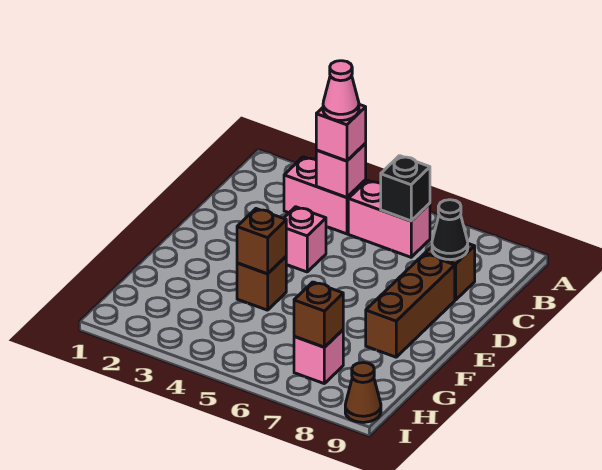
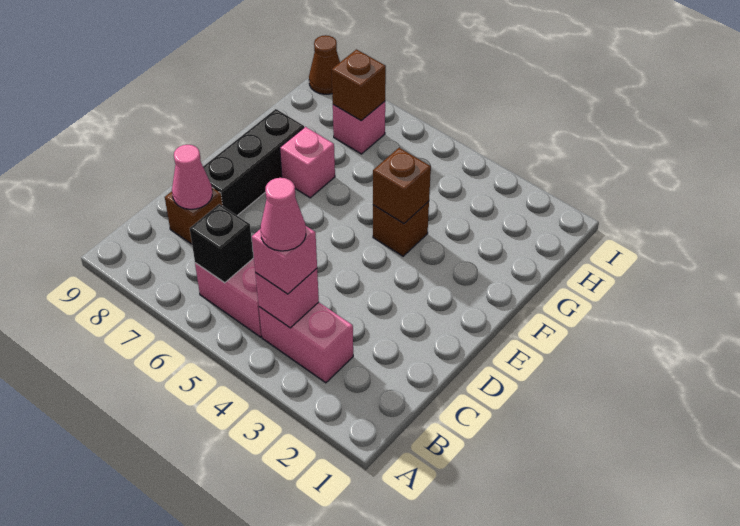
black 1x1 cone [432,200,468,260] -> pink 1x1 cone [172,145,212,209]
pink 1x1 brick [284,207,326,272] -> pink 1x1 brick moved to [280,127,335,198]
brown 1x3 brick [366,254,455,357] -> black 1x3 brick [203,109,304,216]

